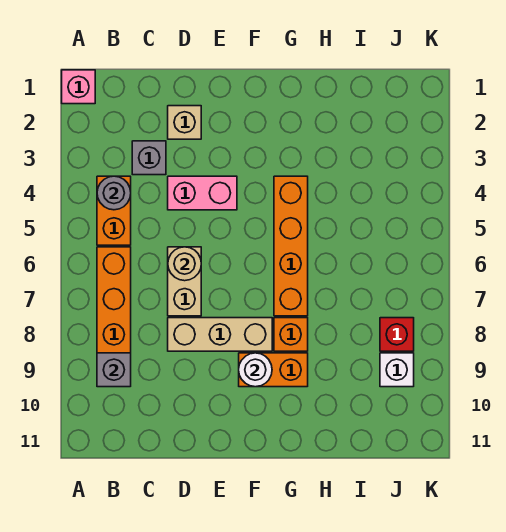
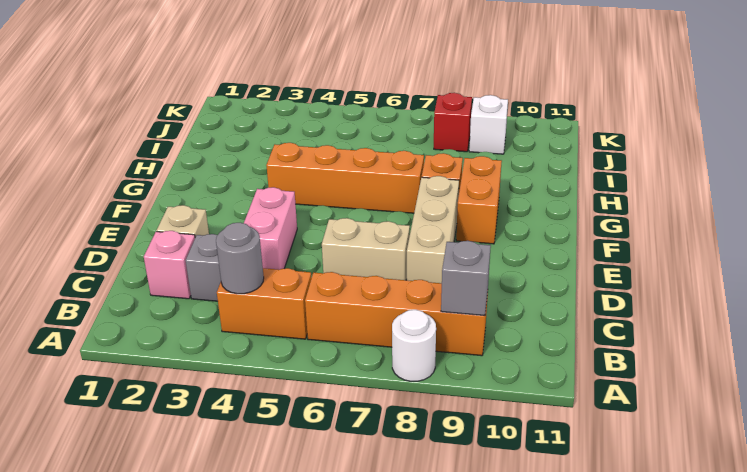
pink 1x1 brick [62,70,95,104] -> pink 1x1 brick moved to [144,231,195,299]
tan 1x1 round brick [168,247,201,281] -> none
white 1x1 round brick [239,353,272,387] -> white 1x1 round brick moved to [392,310,436,381]

